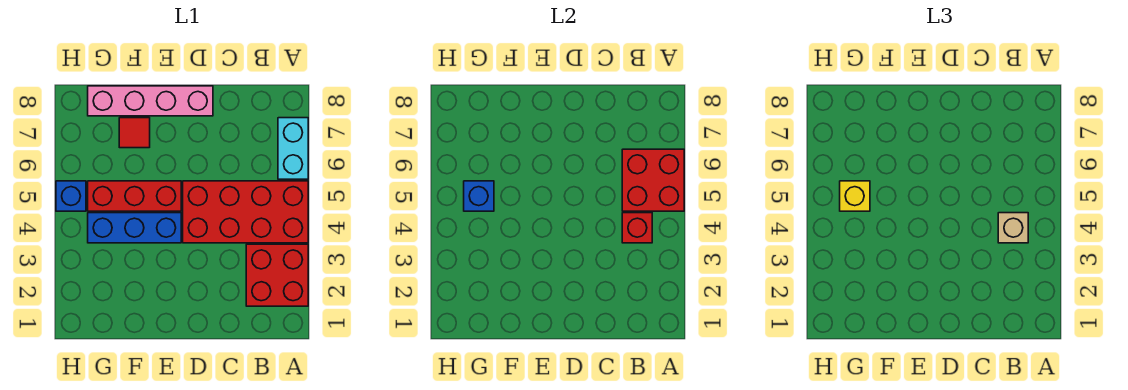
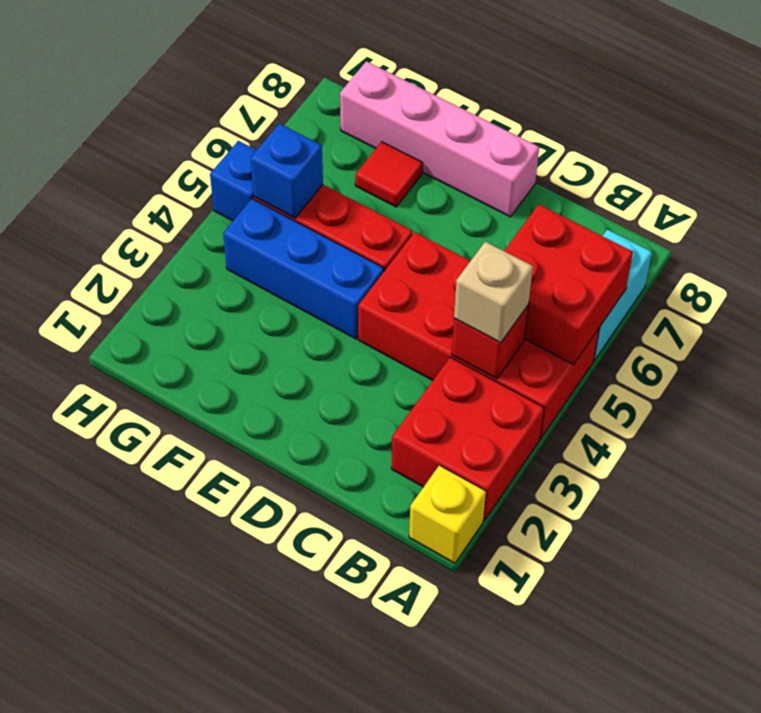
yellow 1x1 brick [840,181,870,211] -> yellow 1x1 brick moved to [409,465,486,563]

